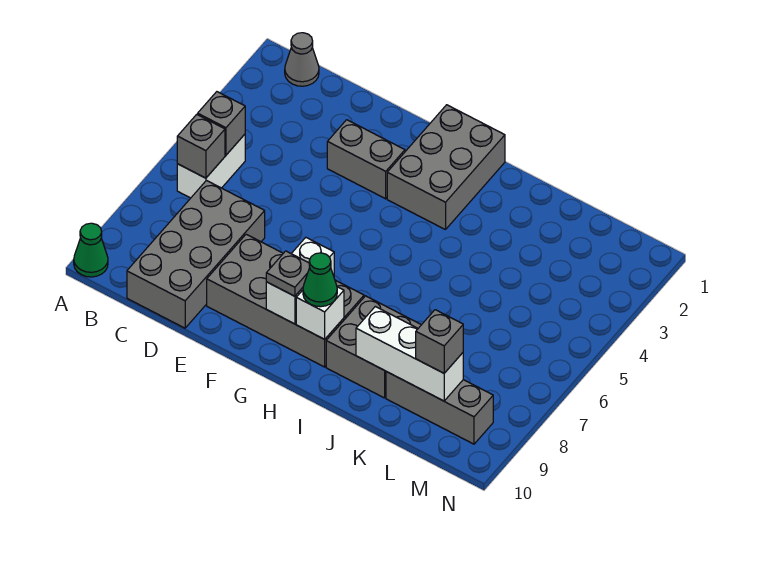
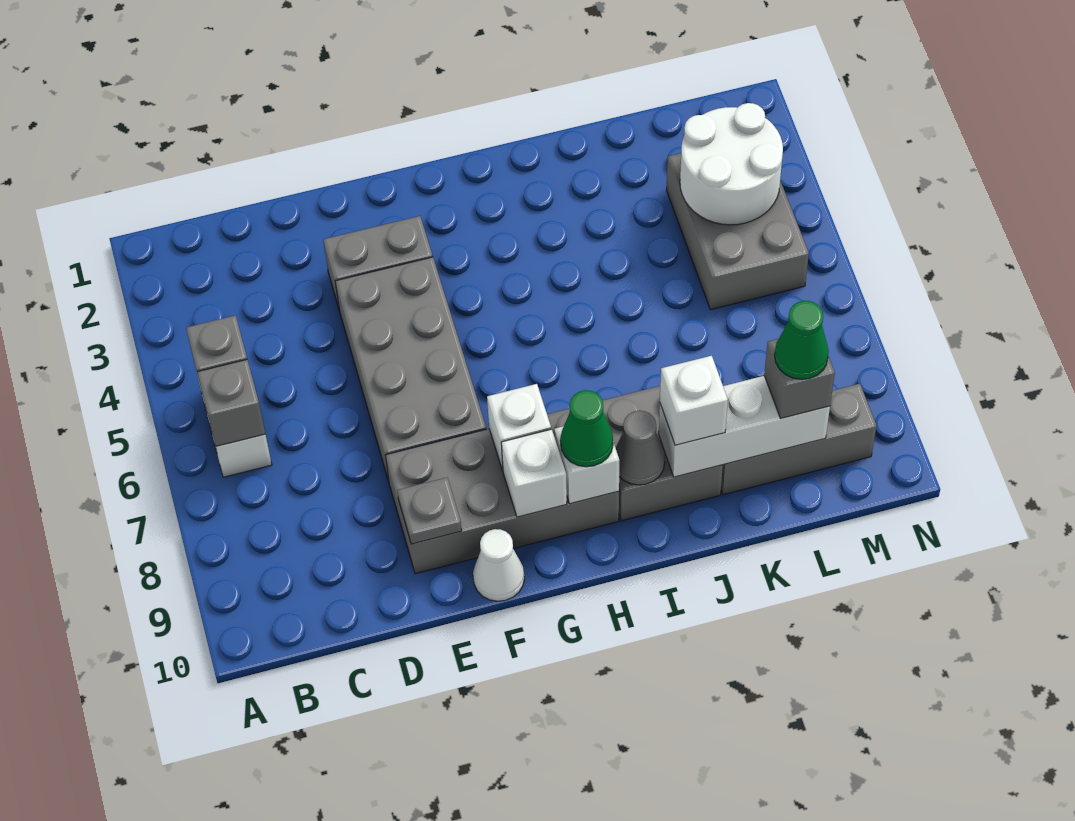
green 1x1 cone [74,223,108,277] -> green 1x1 cone moved to [775,301,829,379]
grey 1x1 cone [285,33,319,86] -> grey 1x1 cone moved to [616,411,665,485]
grey 2x4 brick [127,181,265,328] -> grey 2x4 brick moved to [335,257,486,481]
none -> white 1x1 cone [473,529,524,601]
grey 2x3 brick [387,105,505,230] -> grey 2x3 brick moved to [667,153,809,310]
grey 1x1 plate [266,251,310,296] -> grey 1x1 plate moved to [397,478,462,544]
none -> white 1x1 brick [660,356,728,445]
none -> white 2x2 round brick [680,103,783,225]

